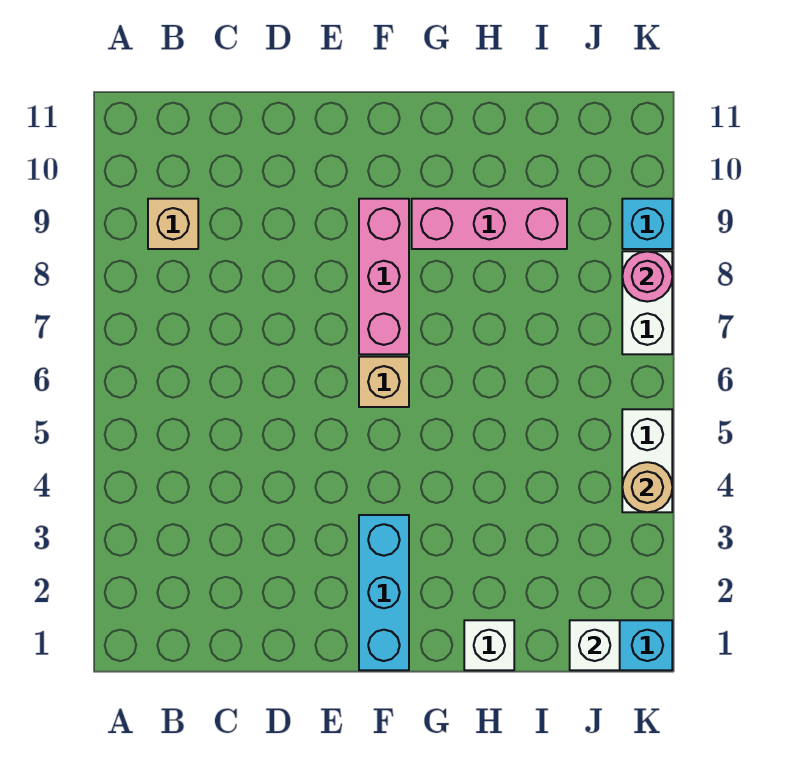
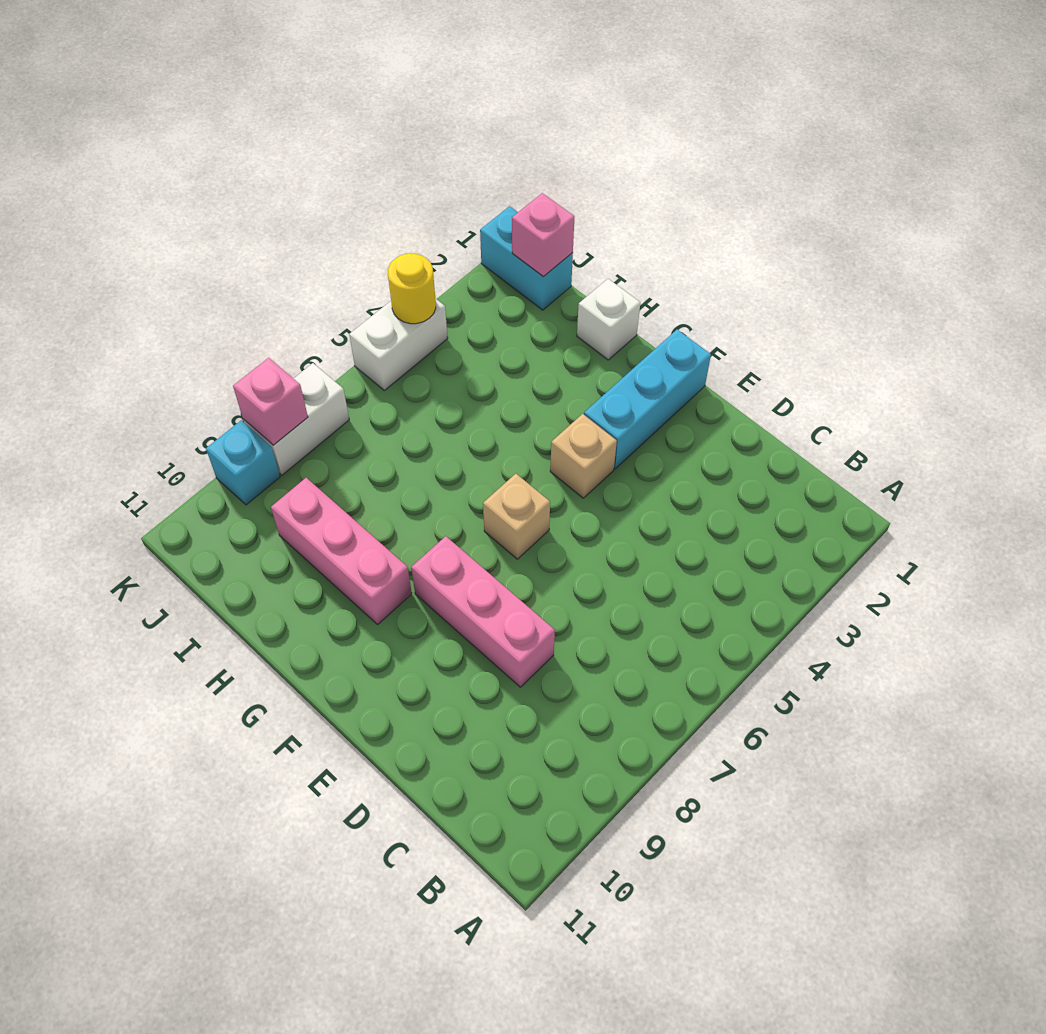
tan 1x1 brick [148,199,198,249] -> tan 1x1 brick moved to [550,414,617,498]
pink 1x3 brick [359,199,409,354] -> pink 1x3 brick turned to [411,536,555,687]
white 1x1 brick [570,620,620,670] -> pink 1x1 brick [512,193,574,277]
tan 1x1 round brick [622,462,672,512] -> yellow 1x1 round brick [388,253,436,324]
pink 1x1 round brick [622,251,672,302] -> pink 1x1 brick [233,358,308,445]

